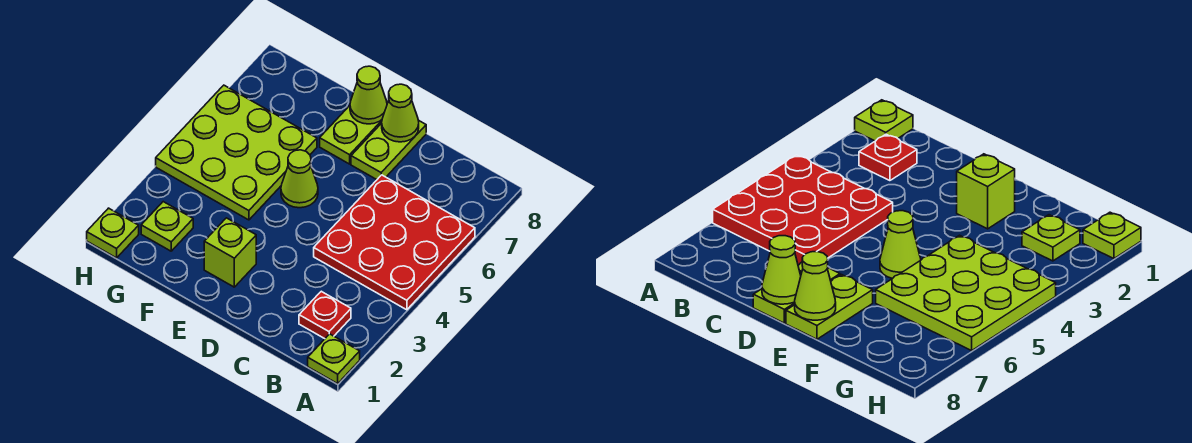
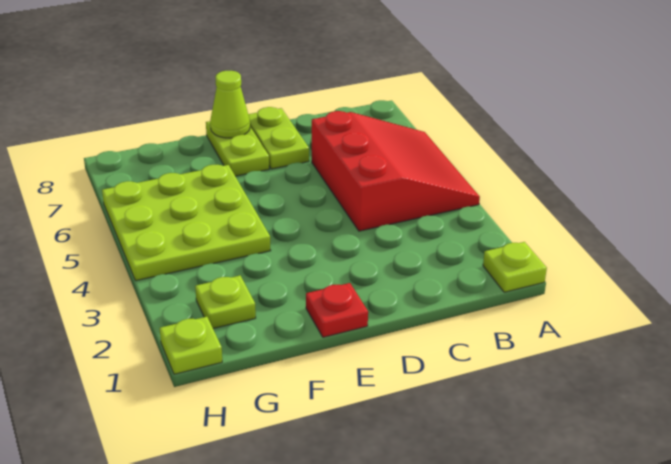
red 3x3 plate [314,175,475,310] -> red 3x3 slope [312,111,480,231]
red 1x1 plate [299,291,351,339] -> red 1x1 plate moved to [306,283,368,337]
lime 1x1 cone [382,84,419,142] -> none
lime 1x1 brick [204,218,256,287] -> none
lime 1x1 cone [281,150,318,208] -> none

